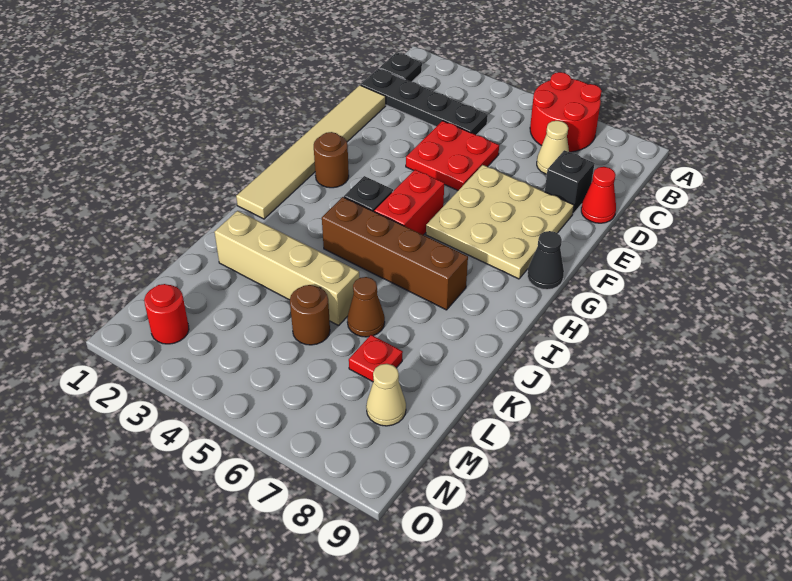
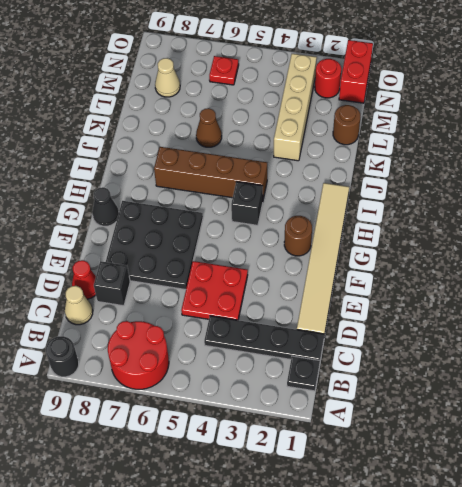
none -> black 1x1 round brick [46,336,79,377]
tan 1x1 cone [537,121,569,174] -> tan 1x1 cone moved to [65,286,93,325]
tan 3x3 plate [426,165,574,279] -> black 3x3 plate [106,201,203,290]
red 1x2 brick [374,170,444,235] -> red 1x2 brick moved to [339,40,373,103]
tan 1x4 brick [215,211,359,325] -> tan 1x4 brick turned to [274,54,317,161]
brown 1x1 round brick [290,285,330,345] -> brown 1x1 round brick moved to [333,105,360,145]
red 1x1 plate [349,335,403,382] -> red 1x1 plate moved to [209,56,239,85]

